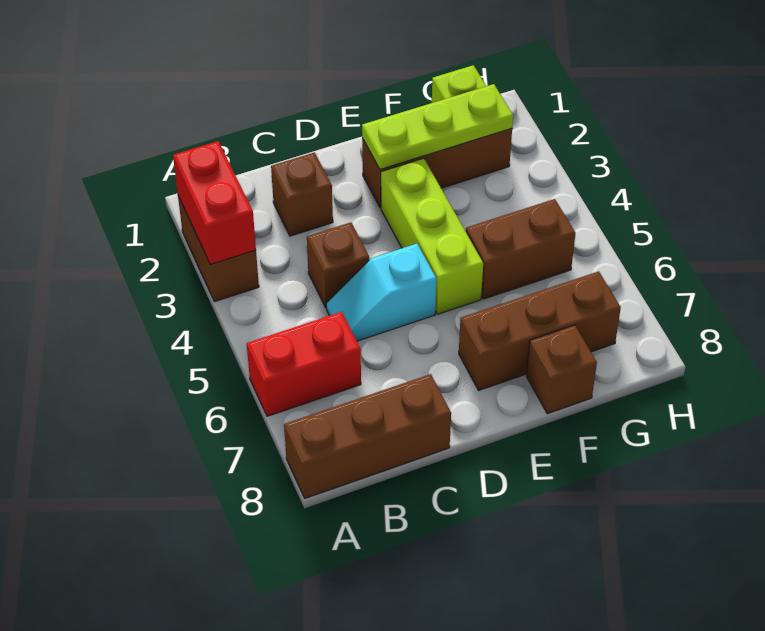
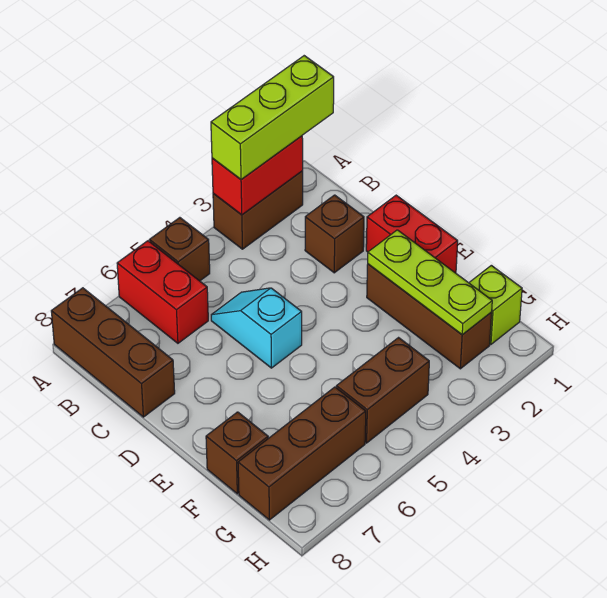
brown 1x1 brick [307,222,369,307] -> brown 1x1 brick moved to [150,218,210,281]
none -> red 1x2 brick [366,195,458,273]
lime 1x3 brick [381,158,483,314] -> lime 1x3 brick moved to [211,56,334,180]
brown 1x3 brick [459,271,621,391] -> brown 1x3 brick turned to [238,387,366,520]
brown 1x2 brick [466,199,576,299] -> brown 1x2 brick turned to [336,338,429,443]

